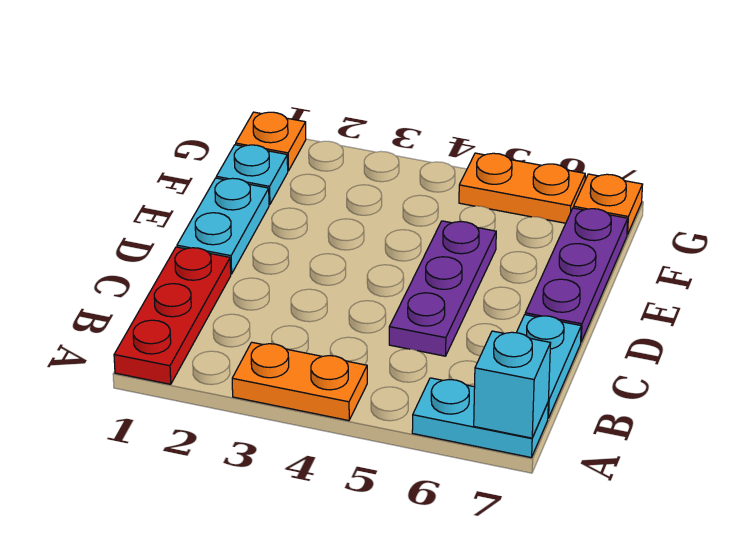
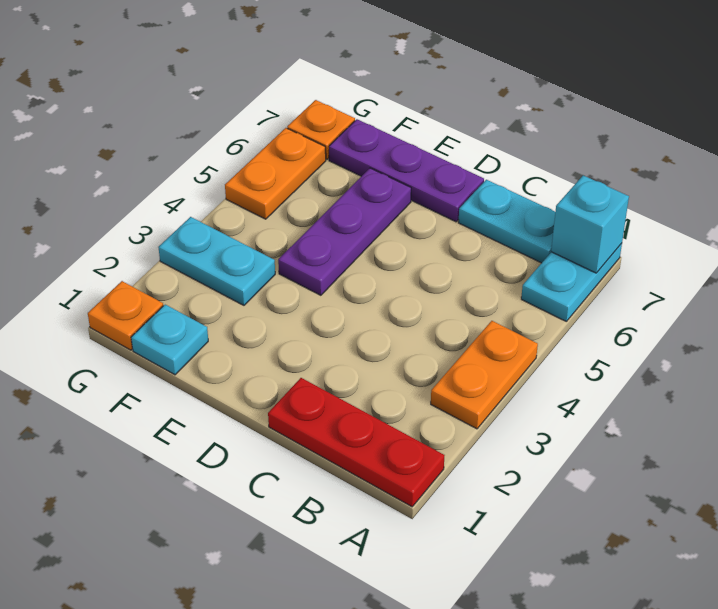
purple 1x3 plate [389,221,496,356] -> purple 1x3 plate turned to [278,168,411,295]
cyan 1x2 plate [177,178,269,274] -> cyan 1x2 plate moved to [158,217,275,305]

